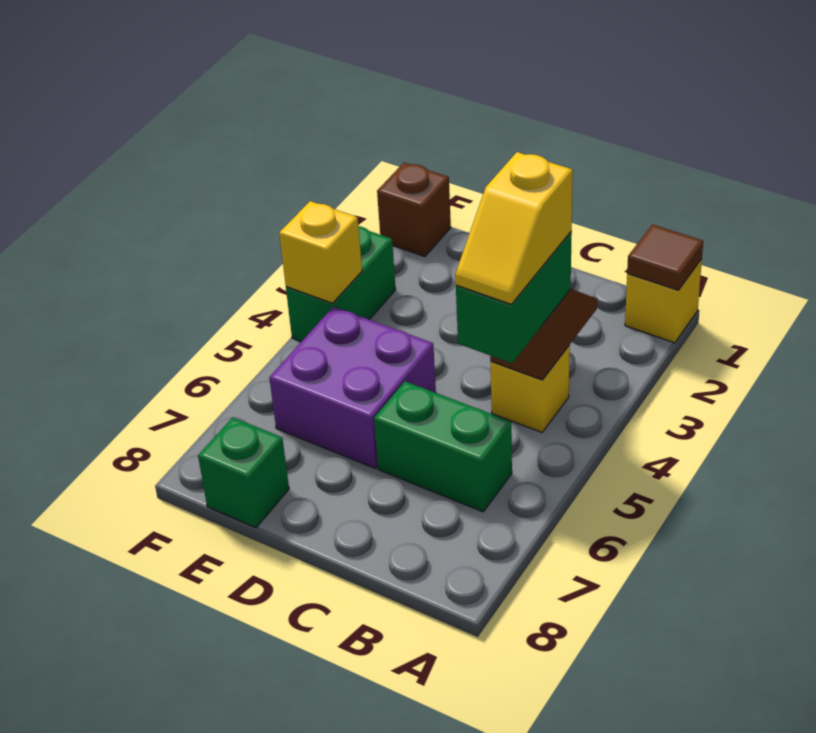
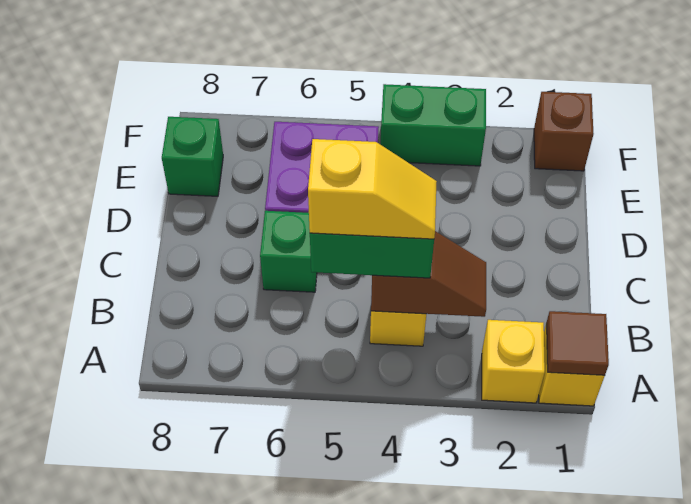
yellow 1x2 slope [455,152,573,304] -> yellow 1x2 slope turned to [308,139,437,239]
green 1x2 brick [374,381,512,512] -> green 1x1 brick [260,211,317,292]
yellow 1x1 brick [279,201,362,303] -> yellow 1x1 brick moved to [482,320,545,403]

